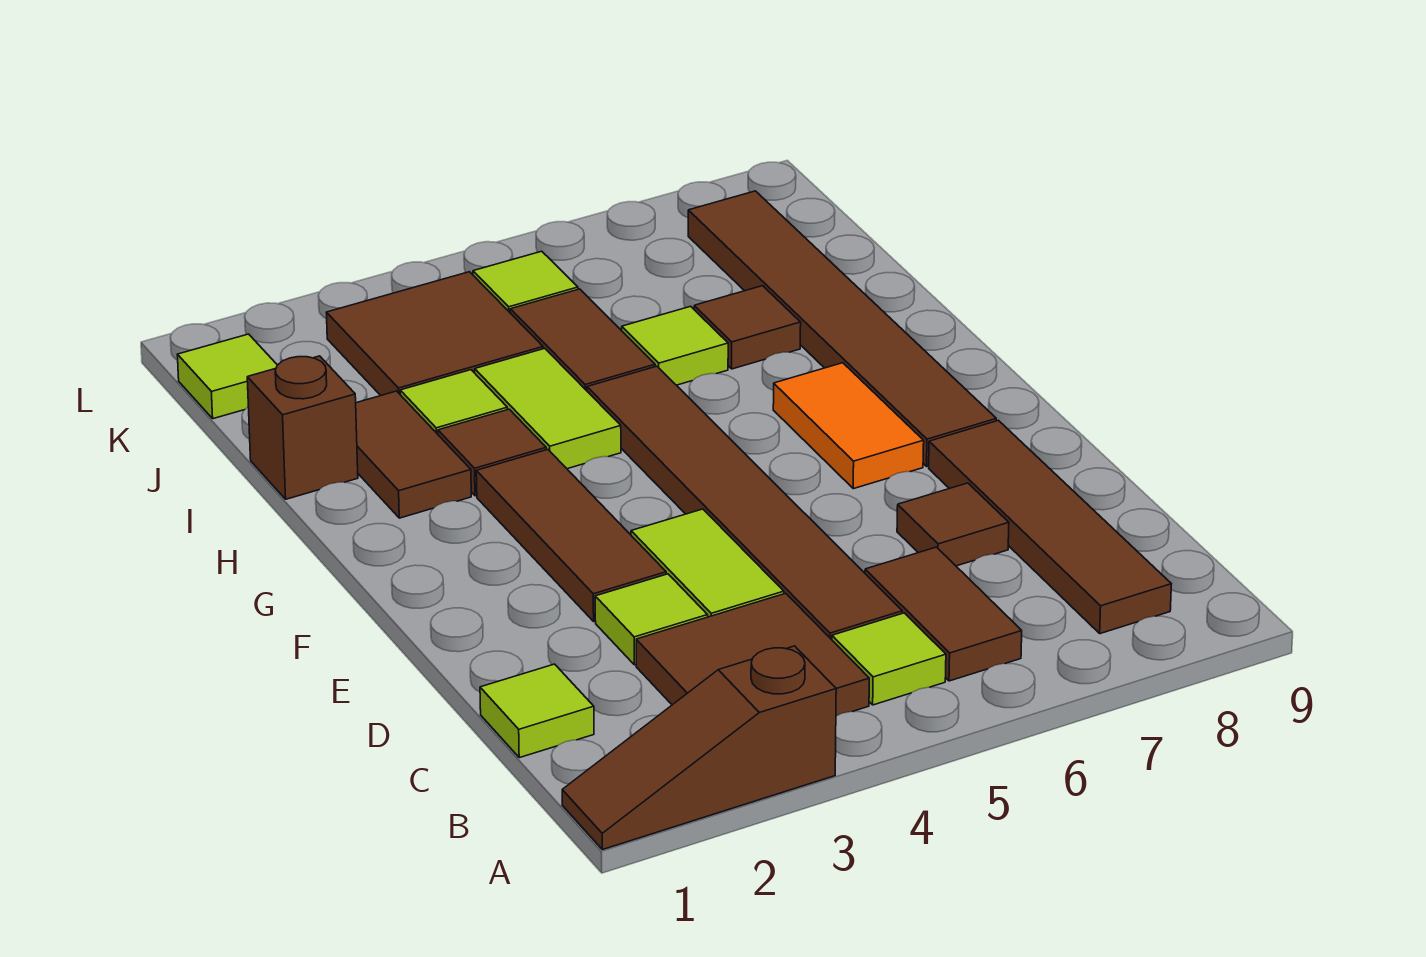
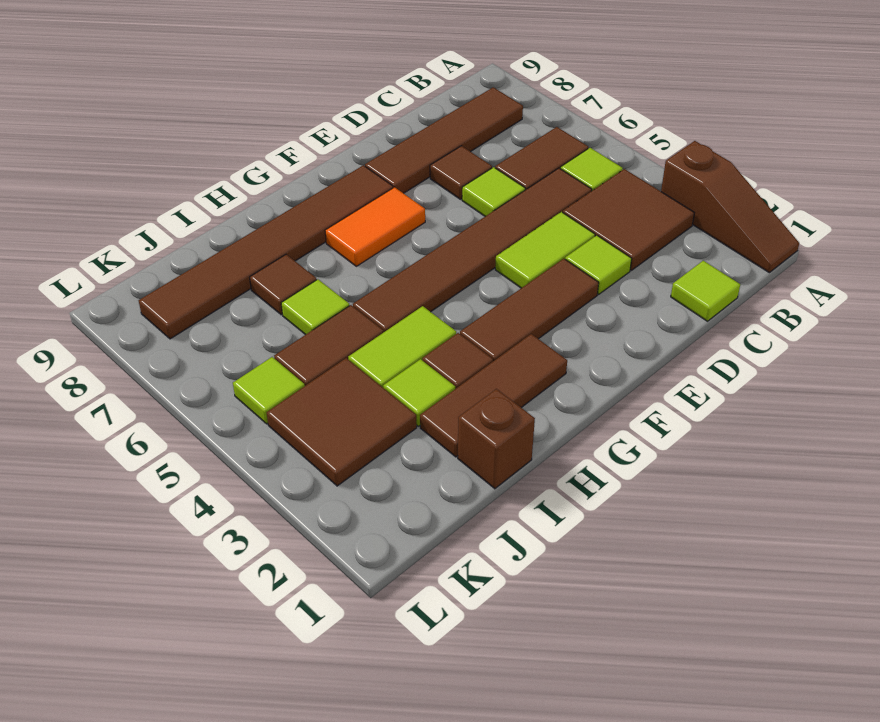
brown 1x2 tile [356,391,471,518] -> brown 1x3 tile [420,334,567,457]
lime 1x1 tile [177,334,277,419] -> lime 1x1 tile moved to [462,167,525,216]

